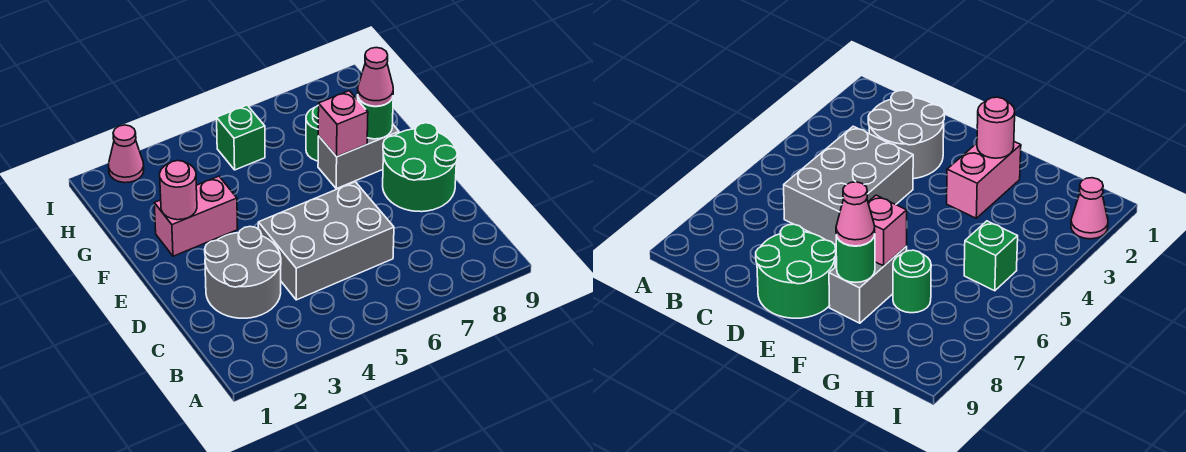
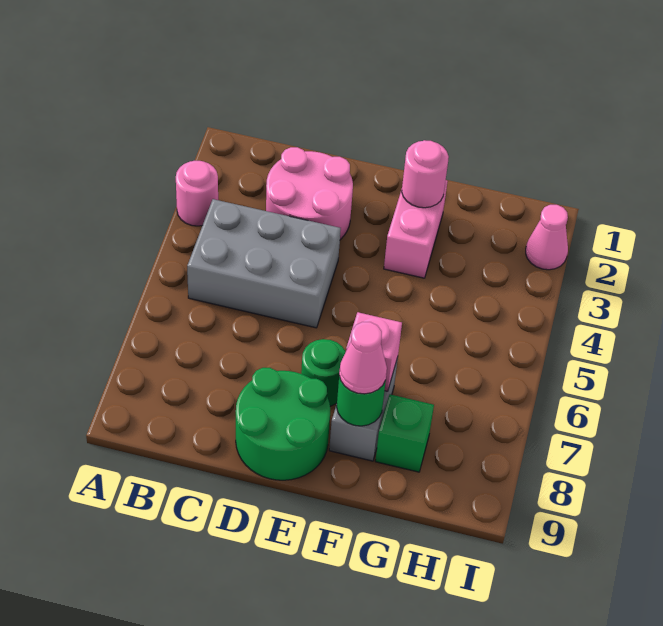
none -> pink 1x1 round brick [176,161,218,226]
grey 2x2 round brick [205,227,281,318] -> pink 2x2 round brick [266,147,353,240]
grey 2x3 brick [258,182,394,300] -> grey 2x3 brick turned to [187,199,341,328]
green 1x1 round brick [306,105,319,161] -> green 1x1 round brick moved to [301,339,346,406]
green 1x1 brick [217,105,265,170] -> green 1x1 brick moved to [375,394,434,472]

